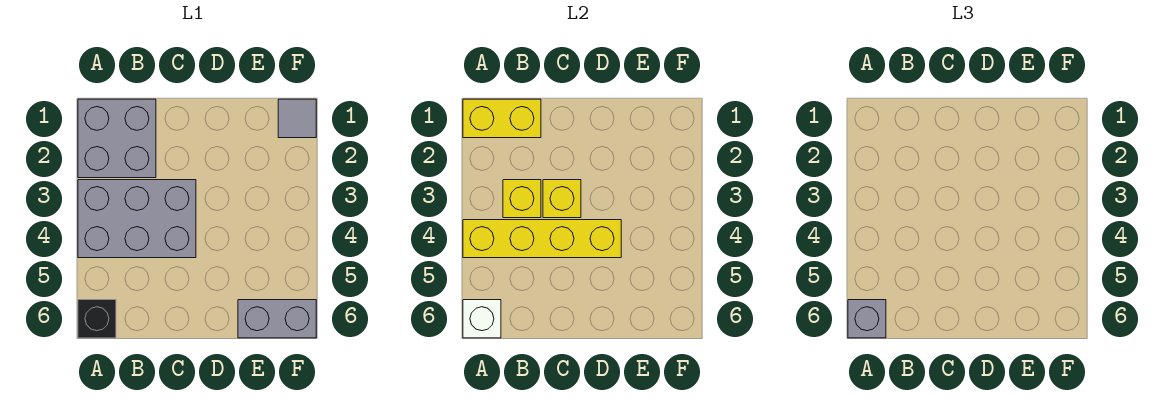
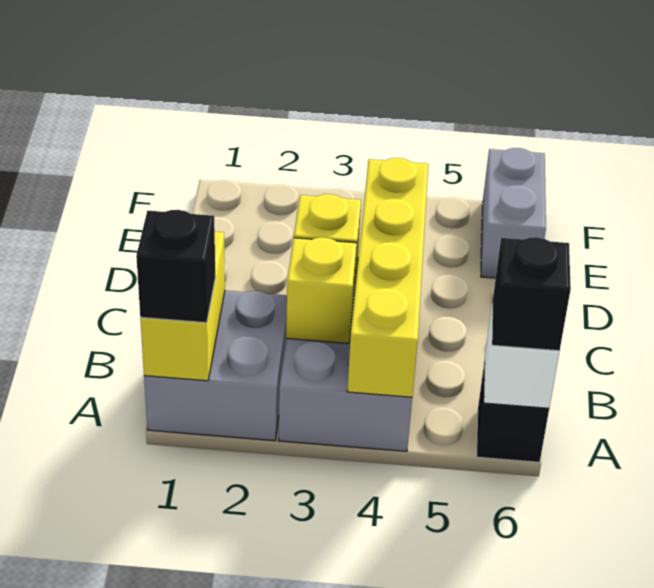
none -> black 1x1 brick [136,210,215,323]
grey 1x1 brick [848,300,886,338] -> black 1x1 brick [492,237,571,351]
grey 1x1 tile [278,99,316,138] -> none

